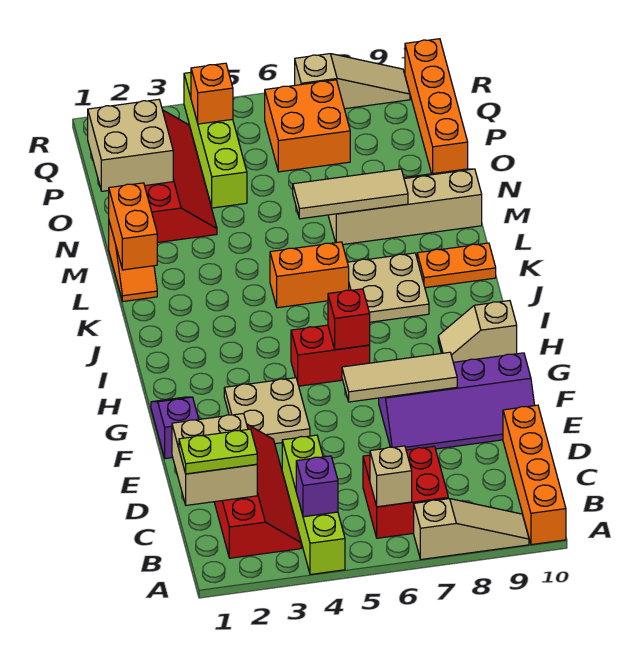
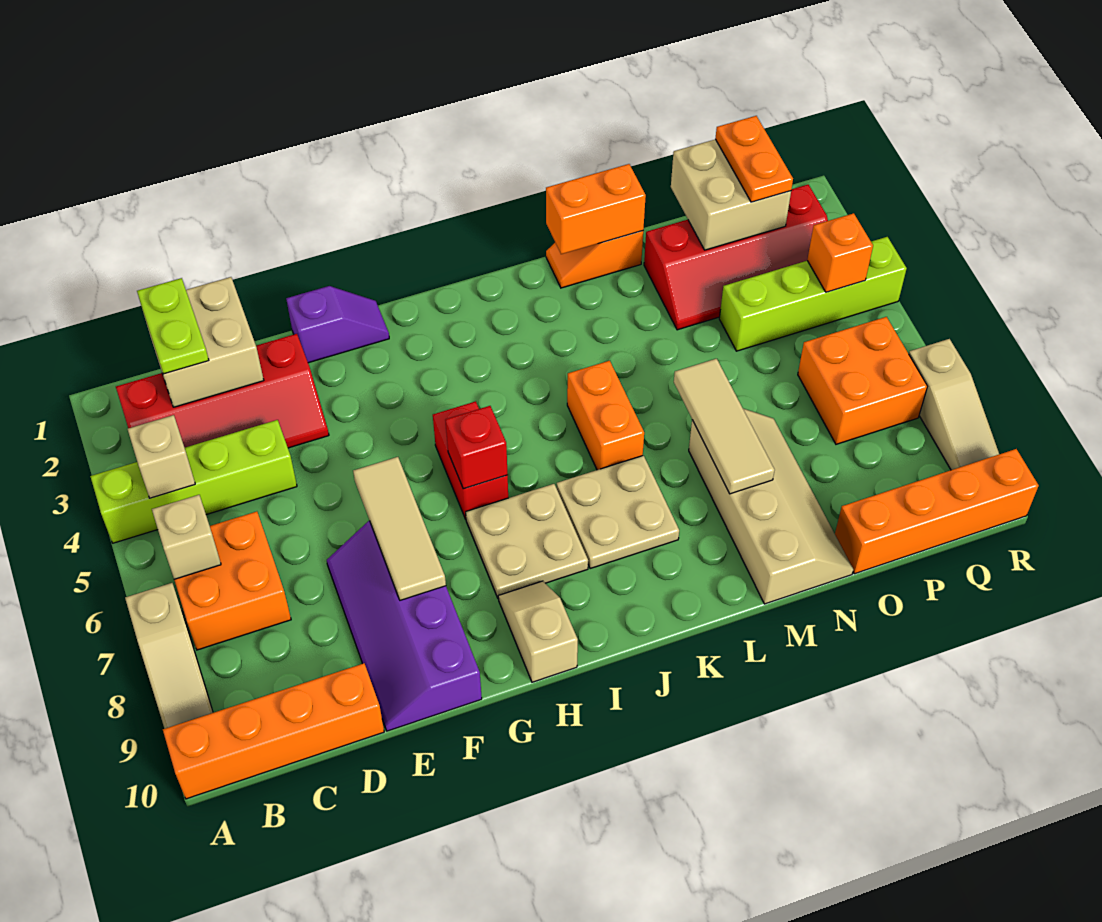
purple 1x1 brick [296,456,338,517] -> tan 1x1 brick [128,415,195,498]
red 2x2 brick [363,446,448,538] -> orange 2x2 brick [174,512,291,650]
tan 2x2 plate [224,378,310,444] -> tan 2x2 plate moved to [466,484,588,599]
orange 1x2 plate [417,243,496,288] -> orange 1x2 plate moved to [715,116,793,202]

